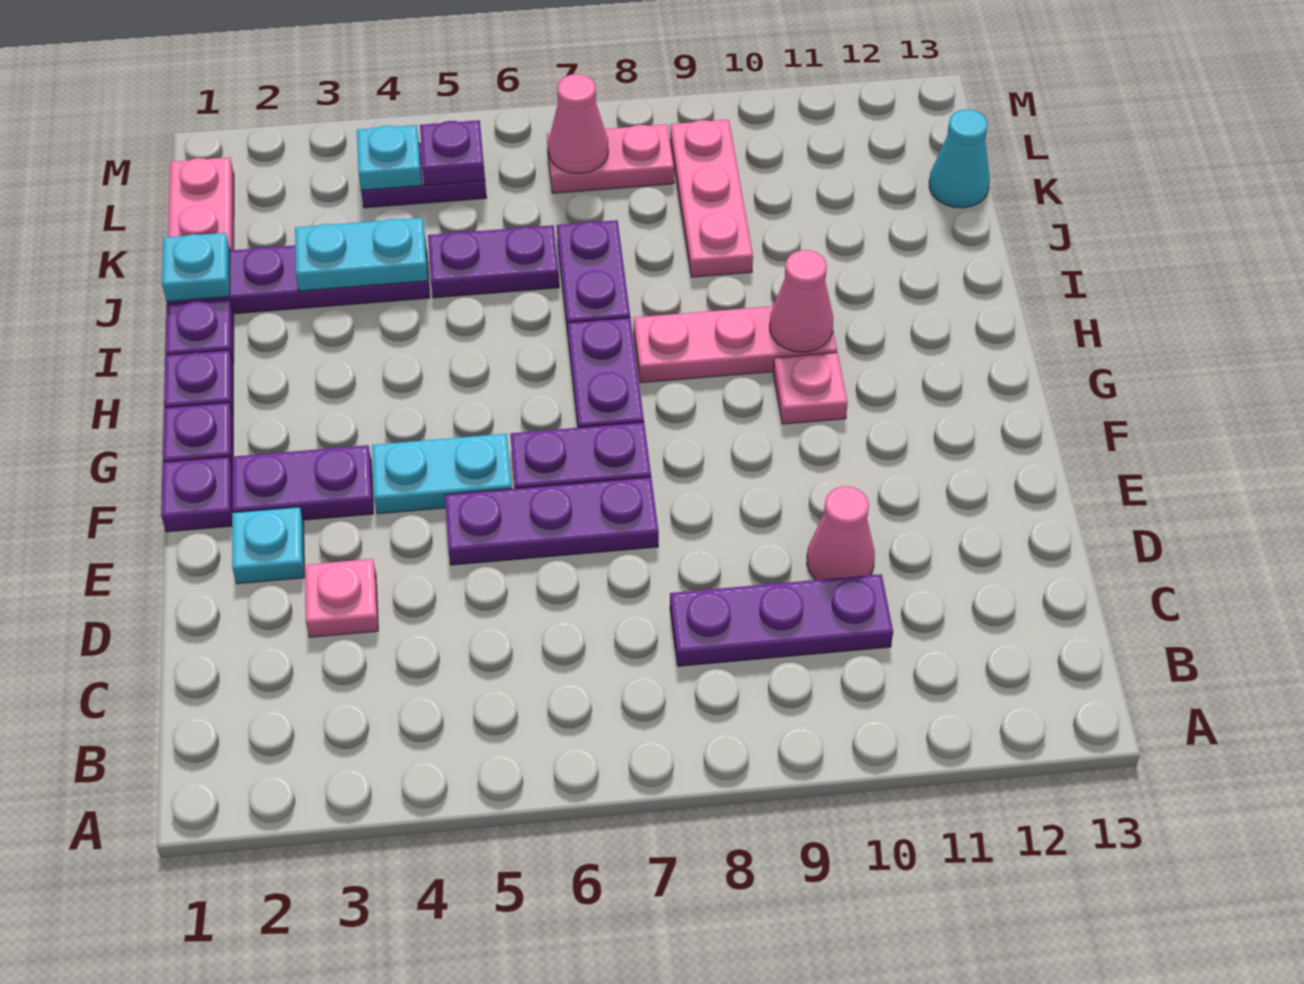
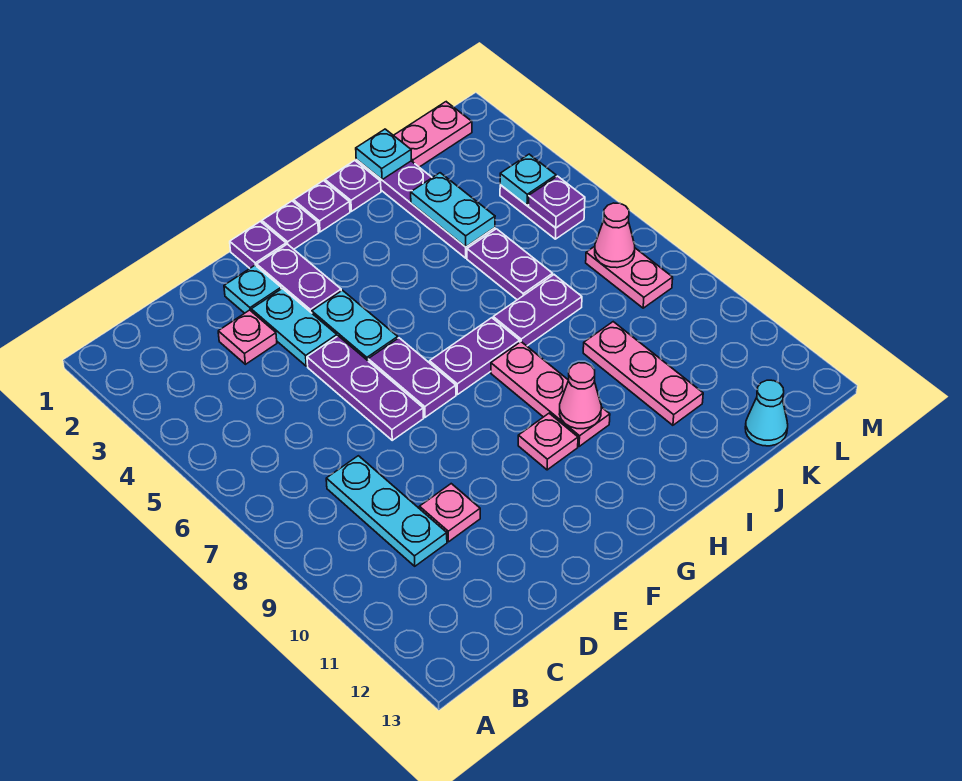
purple 1x3 plate [670,574,893,666] -> cyan 1x3 plate [326,456,447,566]
pink 1x1 cone [807,486,875,580] -> pink 1x1 plate [420,484,480,542]
none -> cyan 1x2 plate [251,289,337,366]
pink 1x3 plate [670,120,753,277] -> pink 1x3 plate turned to [583,322,703,425]

